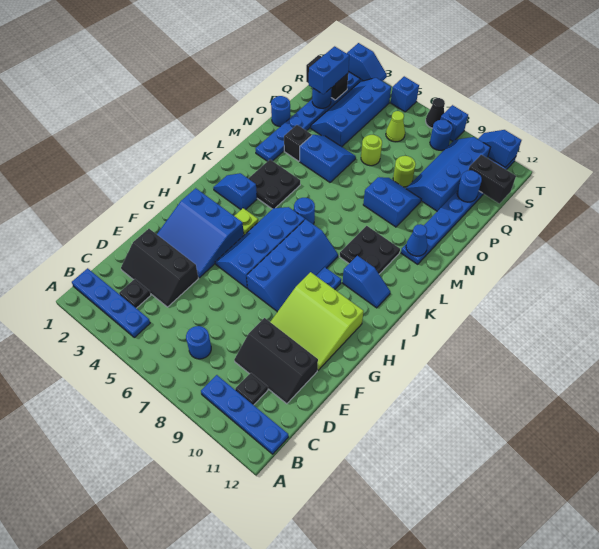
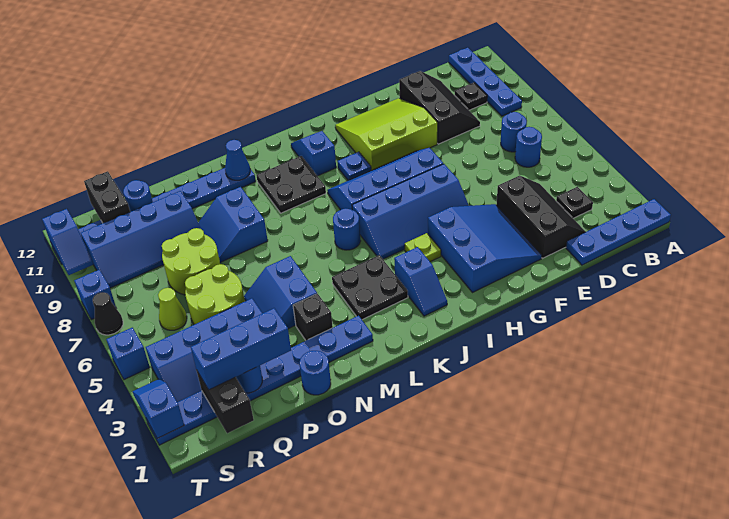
blue 1x4 plate [72,268,150,338] -> blue 1x4 plate turned to [566,199,671,265]
lime 3x3 slope [271,272,364,370] -> lime 3x3 slope turned to [335,98,438,170]
lime 1x1 round brick [361,135,382,166] -> lime 2x2 round brick [185,264,245,325]
lime 1x1 round brick [393,156,416,187] -> lime 2x2 round brick [162,228,220,295]
blue 1x2 brick [309,46,349,94] -> blue 1x3 brick [191,308,291,390]
blue 1x1 round brick [430,120,453,150] -> blue 1x1 round brick moved to [515,127,542,167]

